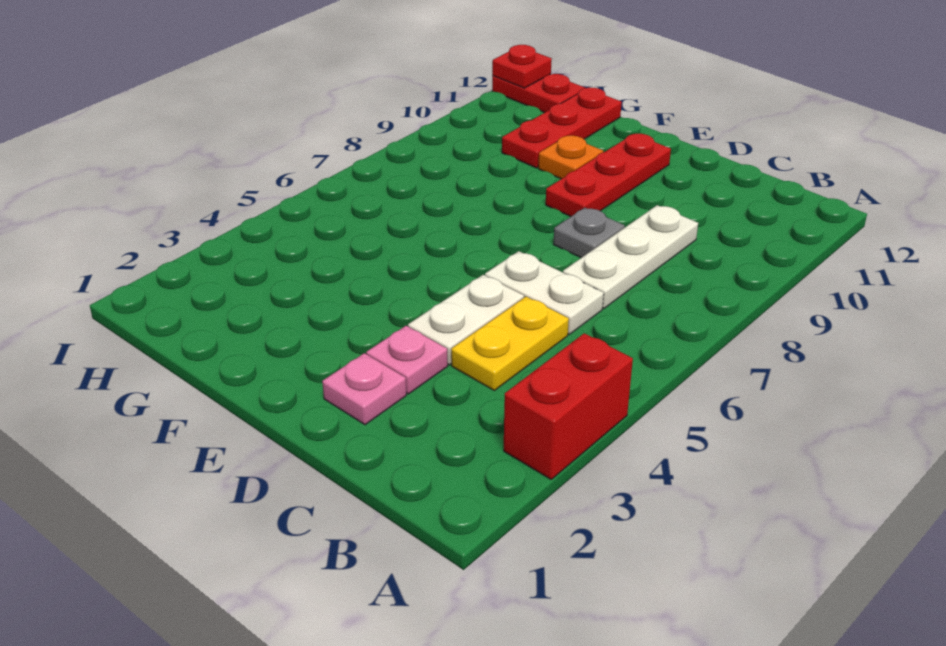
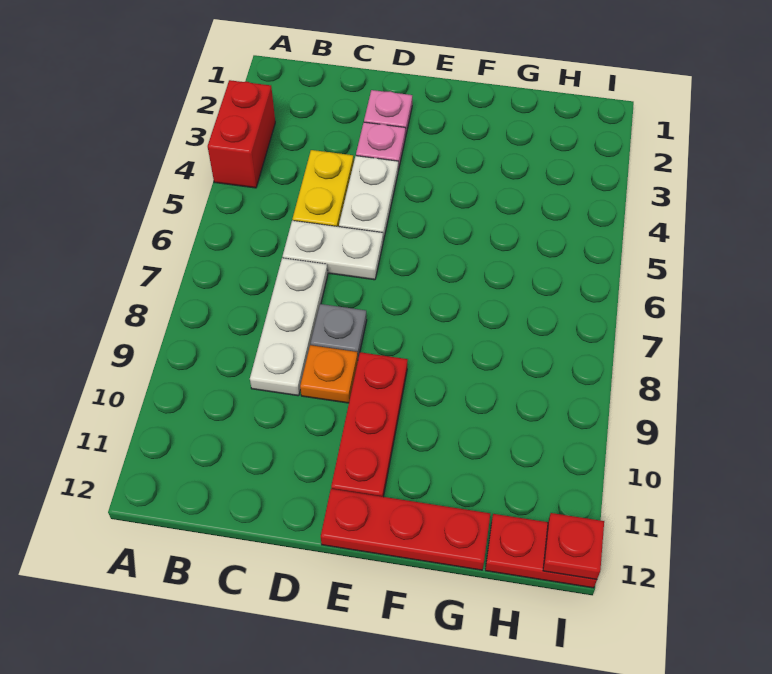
orange 1x1 plate [538,136,603,179] -> orange 1x1 plate moved to [300,345,358,403]
red 1x3 plate [502,88,622,168] -> red 1x3 plate turned to [321,489,490,570]

